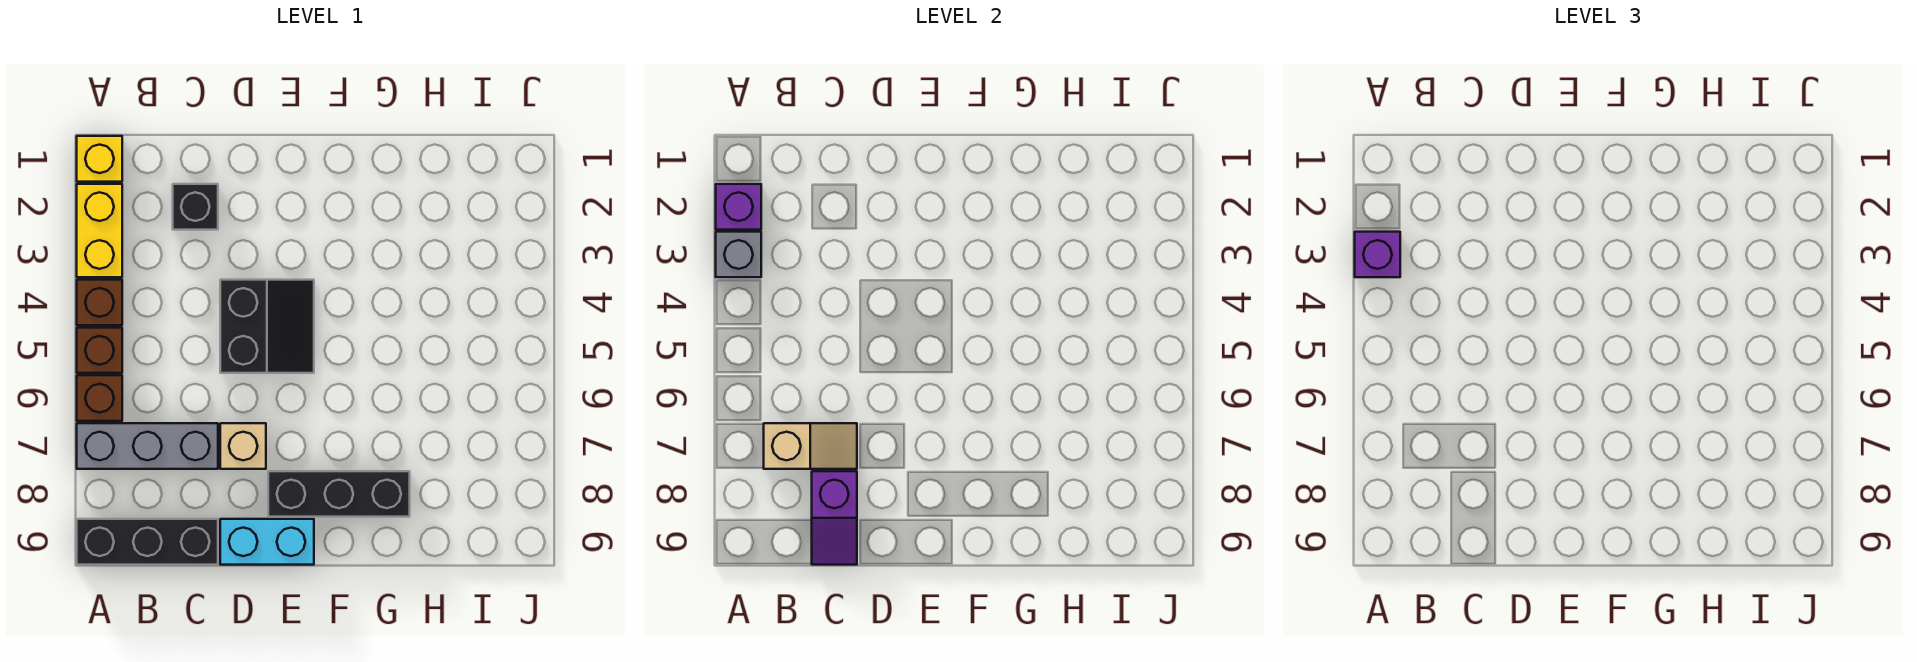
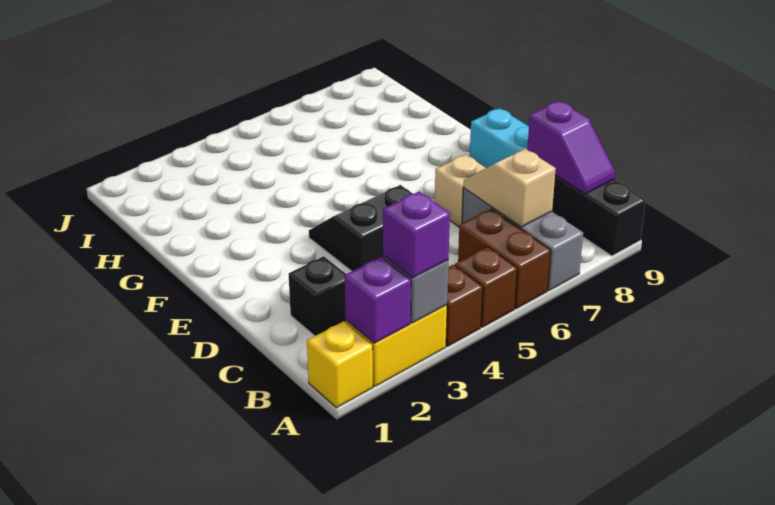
brown 1x1 brick [77,375,122,421] -> brown 1x2 brick [458,209,551,309]
purple 1x2 slope [812,471,857,565] -> purple 1x2 slope turned to [527,101,615,194]
black 1x3 brick [268,471,410,517] -> none

